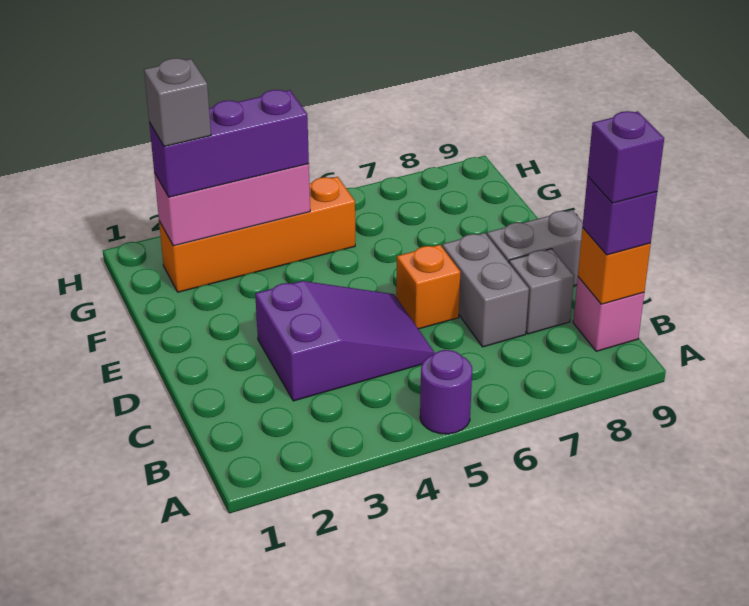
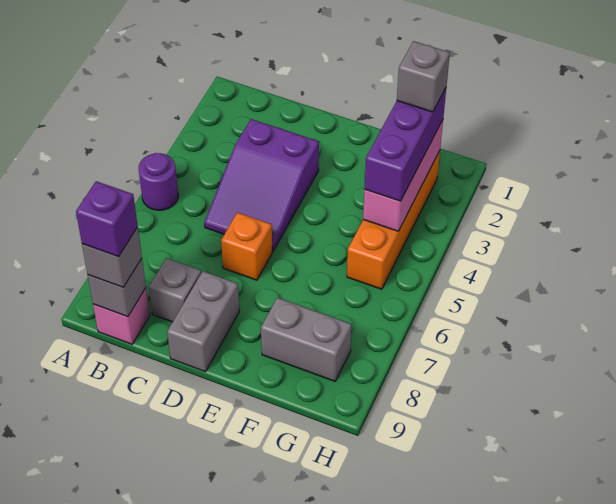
orange 1x1 brick [578,228,651,304] -> grey 1x1 brick [88,259,146,317]
purple 1x1 brick [582,177,657,255] -> grey 1x1 brick [82,227,142,287]
grey 1x2 brick [442,233,529,347] -> grey 1x2 brick moved to [261,298,352,381]

